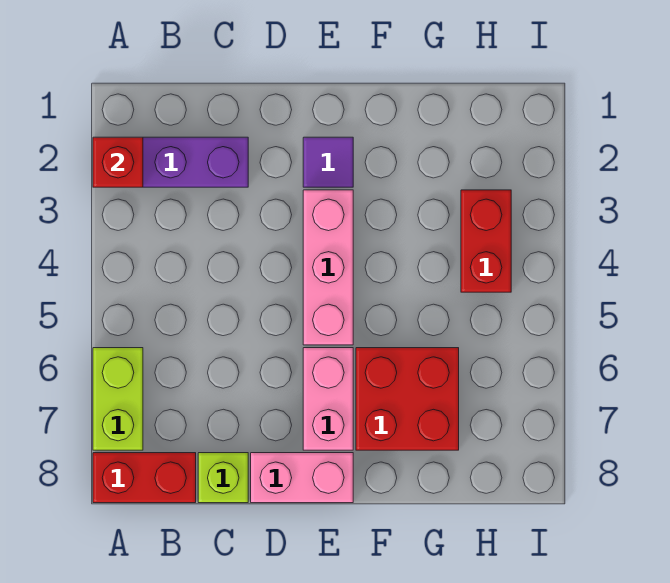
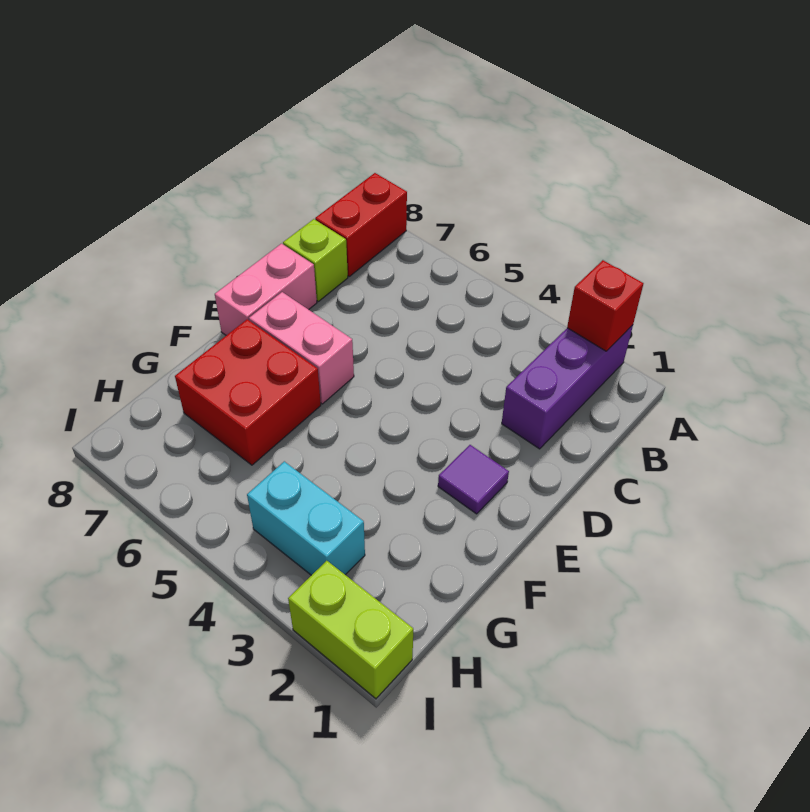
lime 1x2 brick [93,348,143,450] -> lime 1x2 brick moved to [288,561,413,699]
pink 1x3 brick [303,190,353,345] -> none
red 1x2 brick [461,190,511,292] -> cyan 1x2 brick [247,461,365,575]

